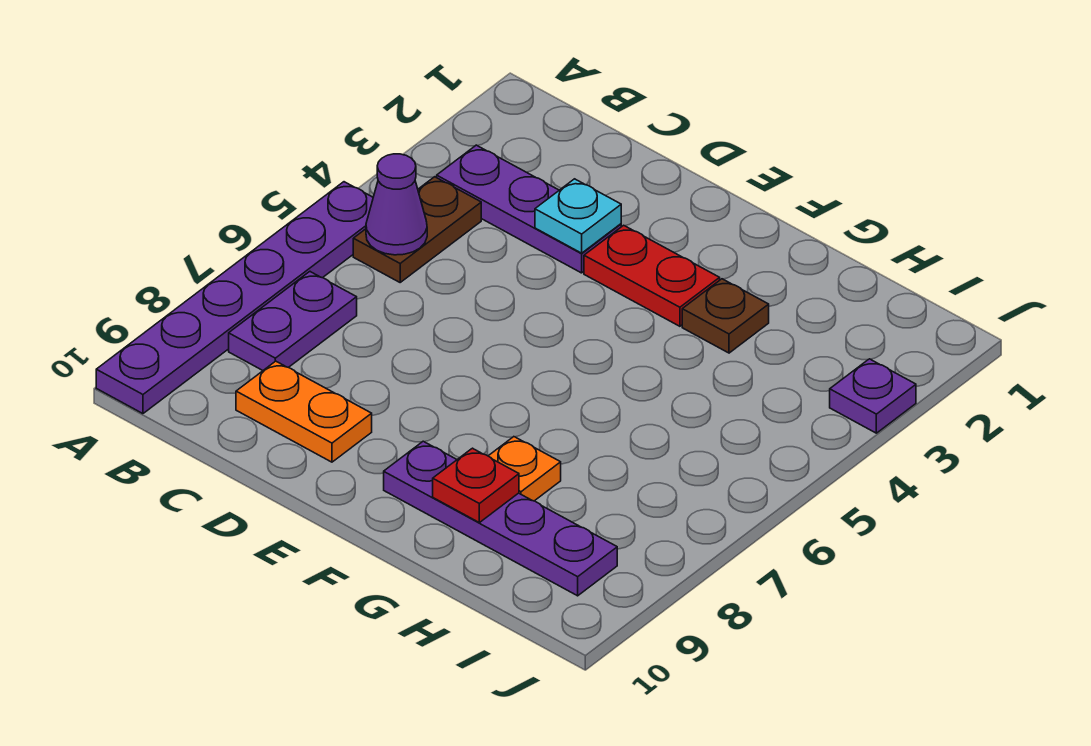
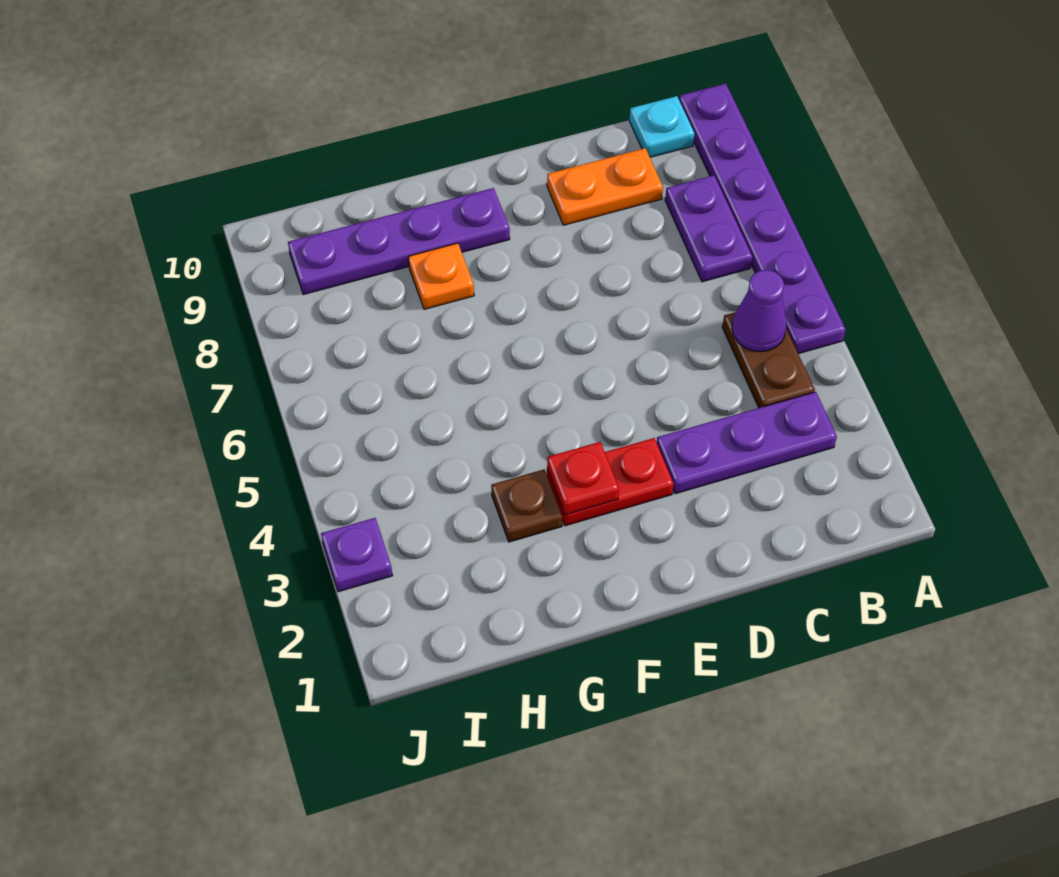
cyan 1x1 plate [535,179,621,253] -> cyan 1x1 plate moved to [629,96,695,157]
red 1x1 plate [433,448,519,523] -> red 1x1 plate moved to [547,442,619,515]

